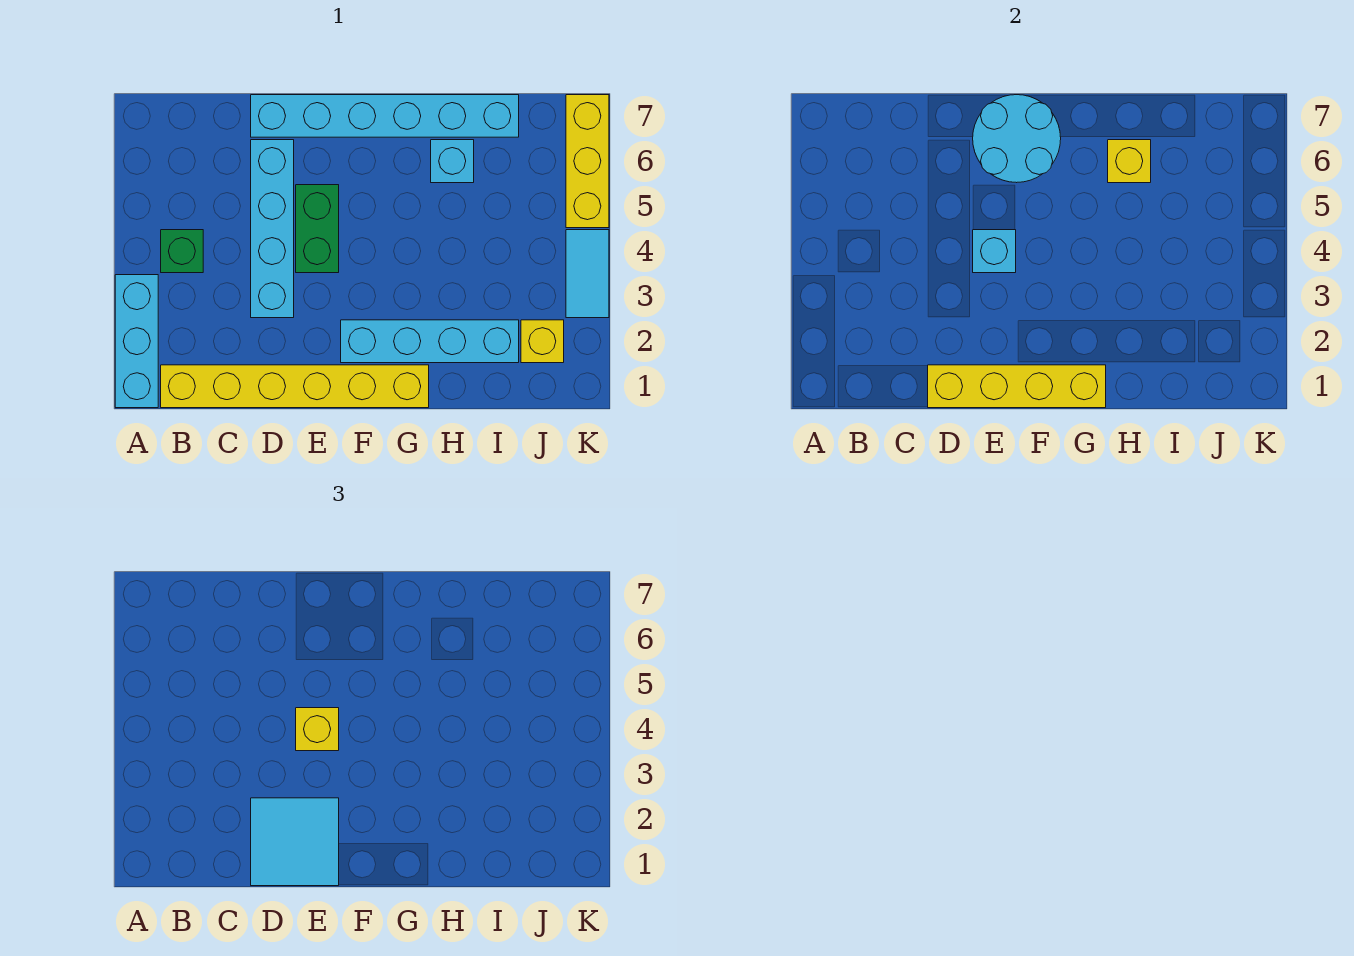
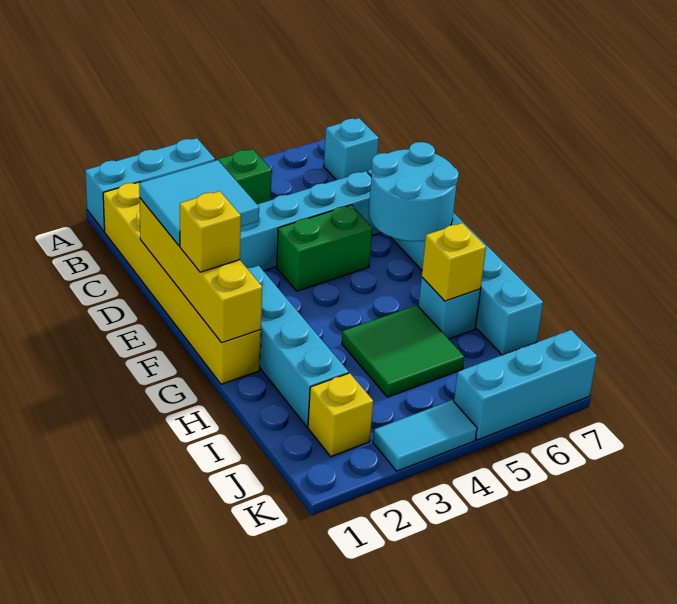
cyan 1x1 brick [973,230,1016,273] -> cyan 1x1 brick moved to [324,118,379,180]
yellow 1x1 brick [296,708,339,751] -> yellow 1x1 brick moved to [180,191,241,272]
none -> green 2x2 tile [342,305,464,397]
yellow 1x3 brick [566,95,609,228] -> cyan 1x3 brick [454,330,597,440]

